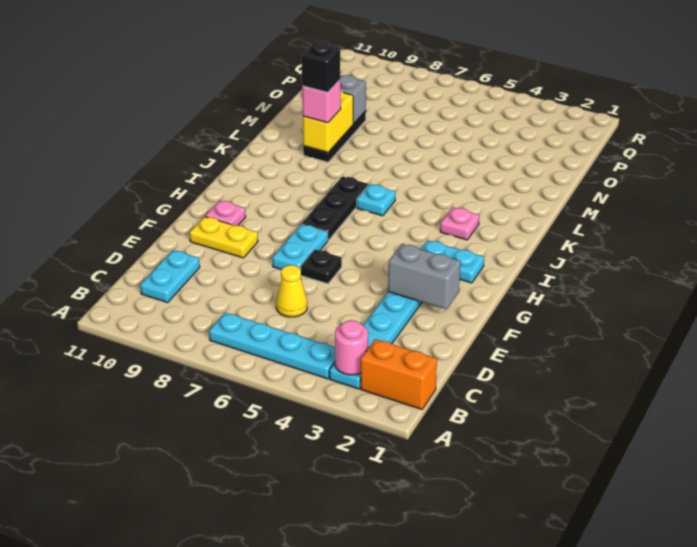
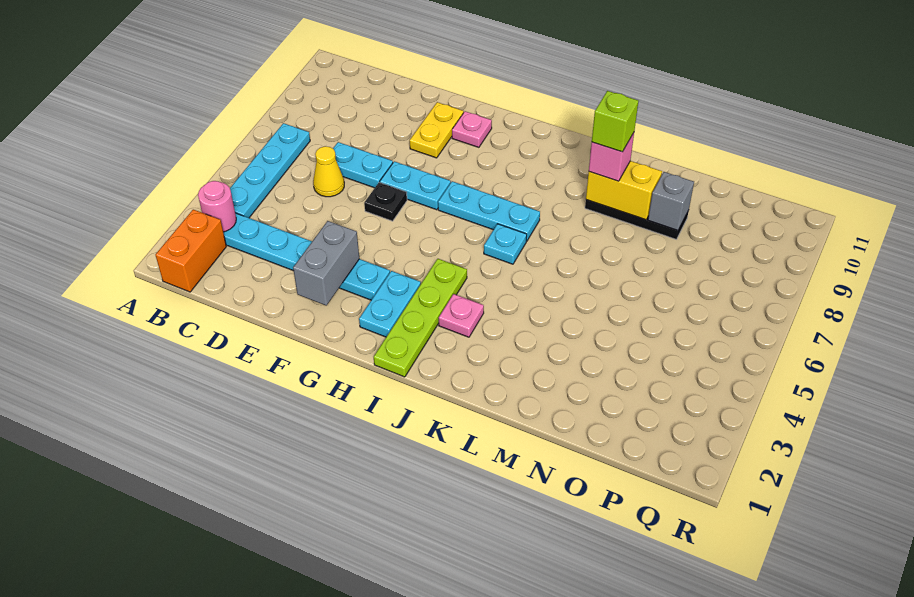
cyan 1x2 plate [140,250,200,303] -> cyan 1x2 plate moved to [333,142,393,188]
black 1x3 plate [302,176,368,240] -> cyan 1x3 plate [438,181,540,241]
none -> lime 1x4 plate [374,259,467,377]
black 1x1 brick [302,41,340,92] -> lime 1x1 brick [592,91,638,152]

